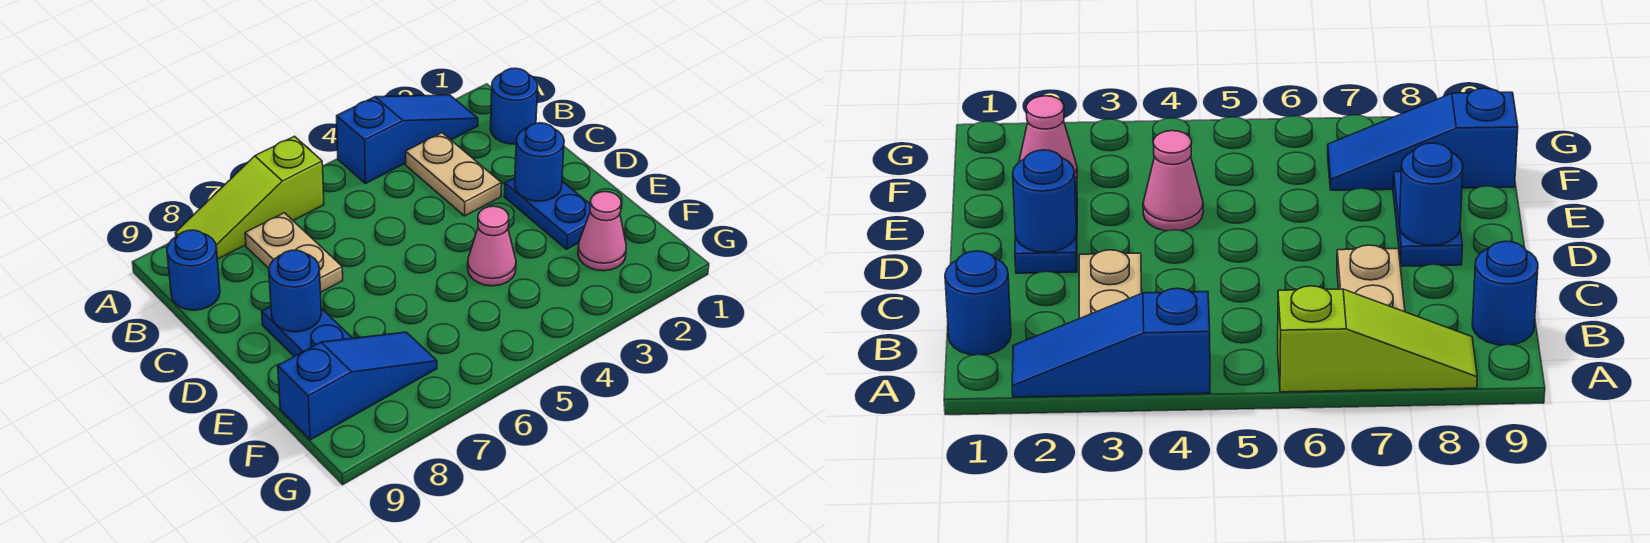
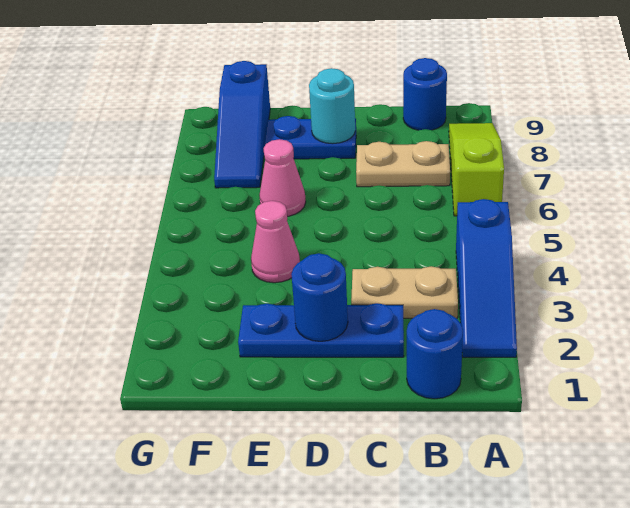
blue 1x2 plate [504,178,590,249] -> blue 1x3 plate [238,303,404,357]
blue 1x1 round brick [269,250,321,332] -> cyan 1x1 round brick [309,68,355,144]
pink 1x1 cone [578,192,626,271] -> pink 1x1 cone moved to [259,139,306,216]

